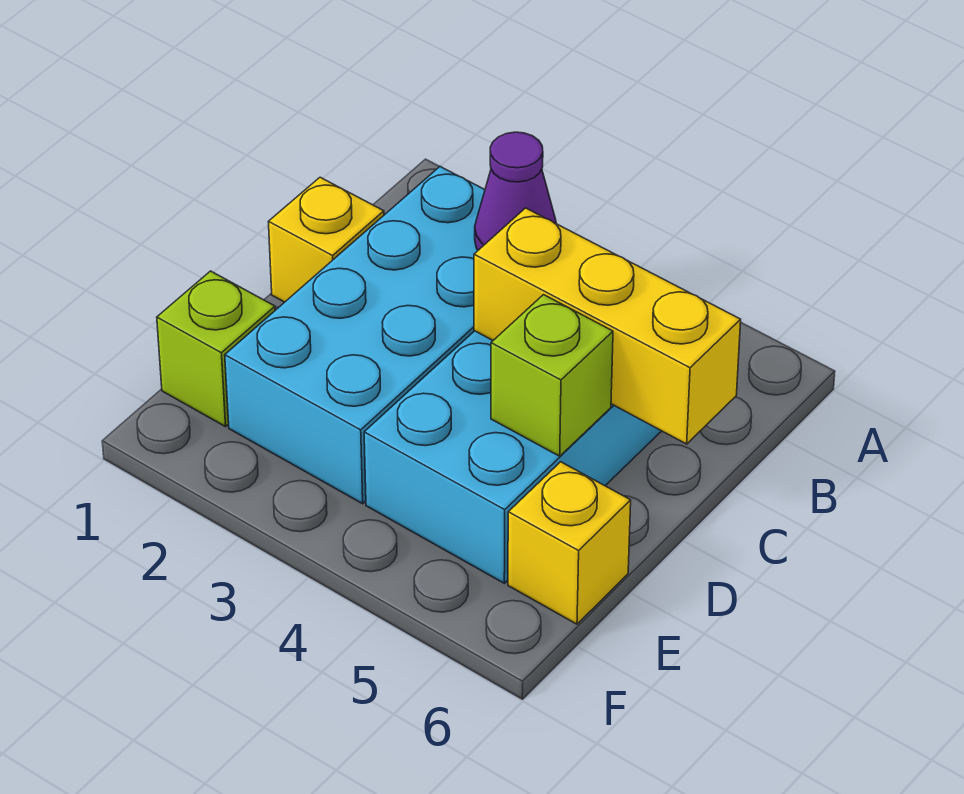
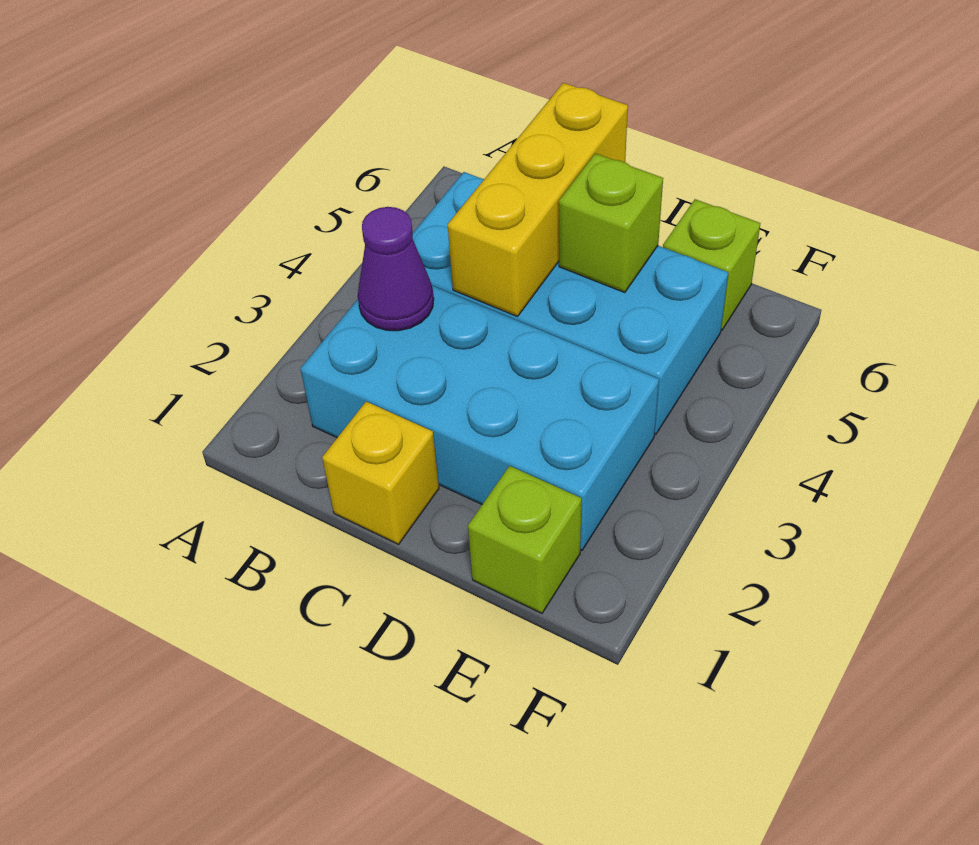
yellow 1x1 brick [508,462,631,624] -> lime 1x1 brick [663,199,760,330]

